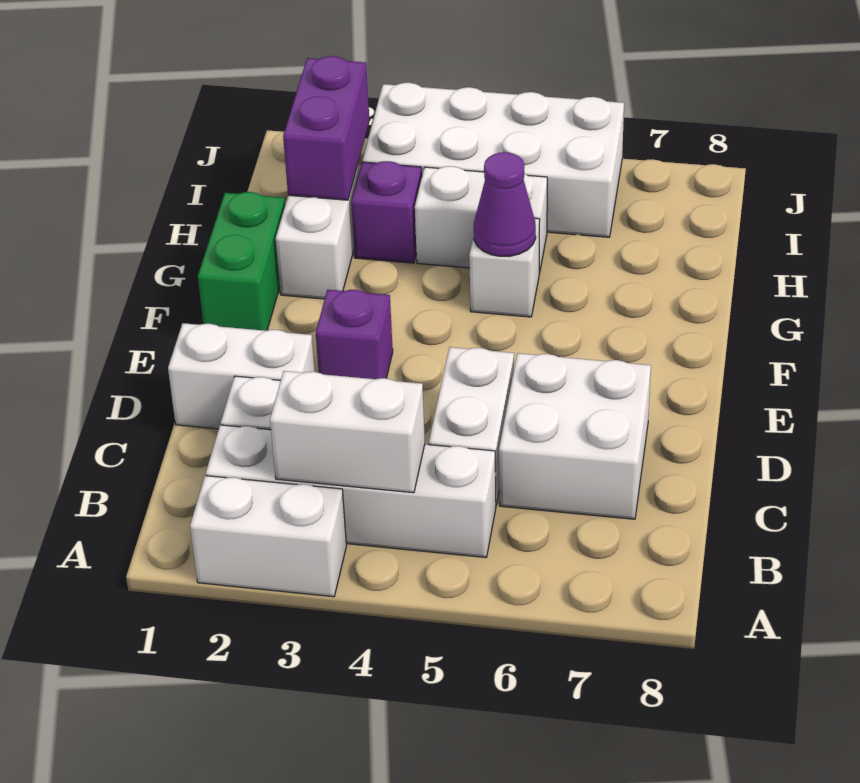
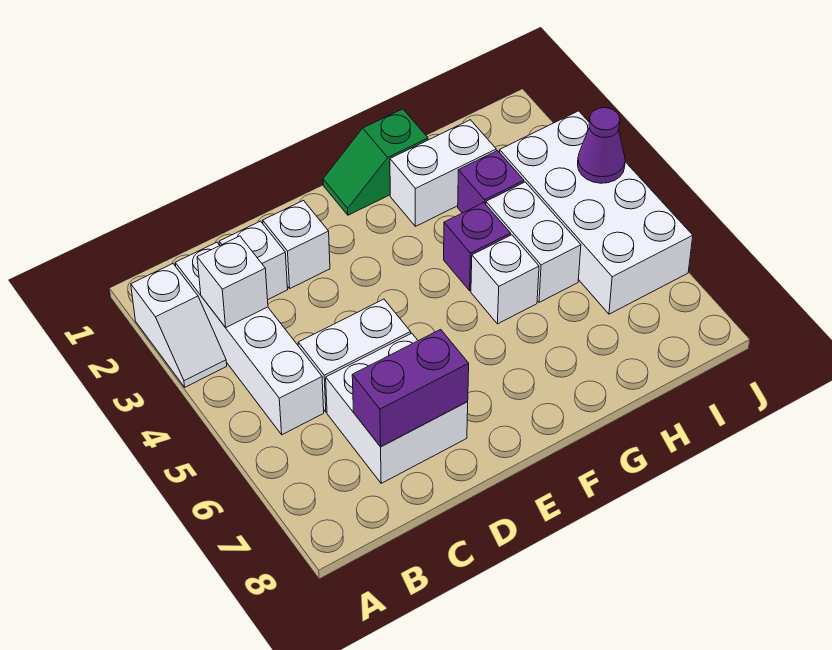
white 1x2 brick [190,476,346,597] -> white 1x2 slope [131,264,227,387]
white 1x2 brick [270,371,425,493] -> white 1x1 brick [197,236,268,328]
white 1x2 brick [168,323,315,429] -> white 1x1 brick [263,201,330,288]
purple 1x1 brick [316,290,393,379] -> purple 1x1 brick moved to [444,203,511,291]
green 1x2 brick [198,192,285,331] -> green 1x2 slope [323,109,428,215]
purple 1x1 cone [474,152,536,256] -> purple 1x1 cone moved to [578,108,625,183]
purple 1x2 brick [283,56,369,200] -> purple 1x2 brick moved to [352,329,469,447]

